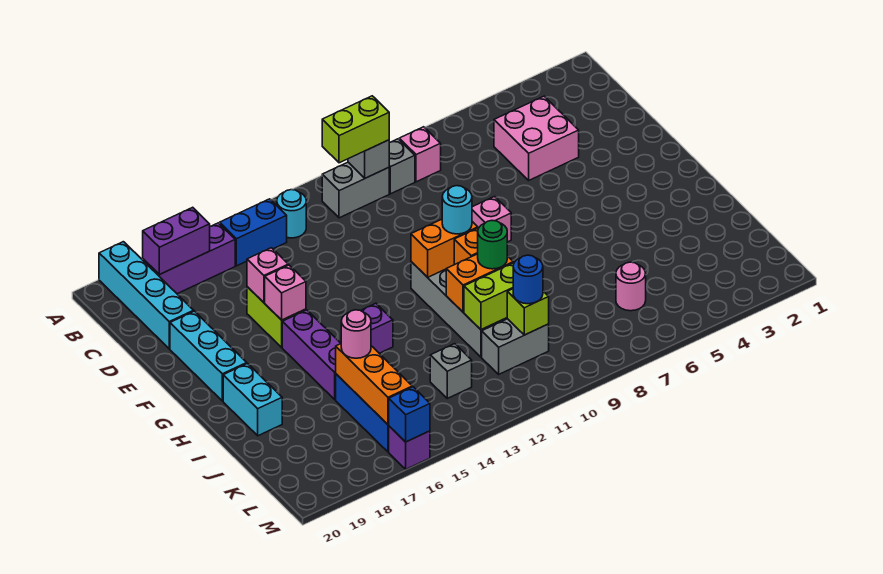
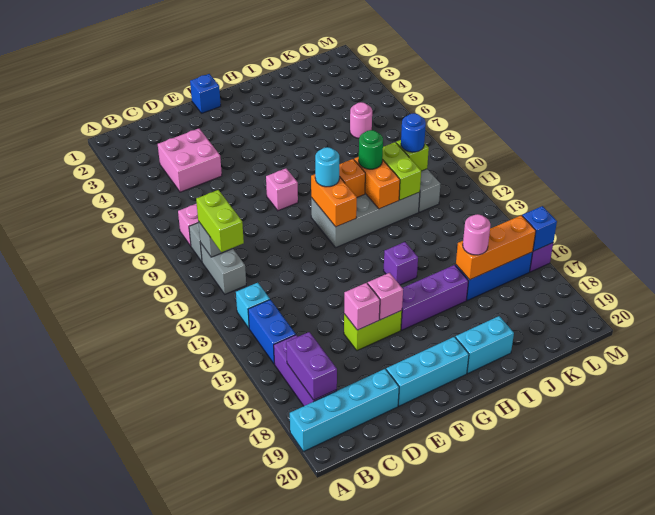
cyan 1x1 round brick [277,190,306,238] -> cyan 1x1 brick [236,283,270,328]
none -> blue 1x1 brick [190,74,221,113]
grey 1x1 brick [430,344,472,398] -> none

